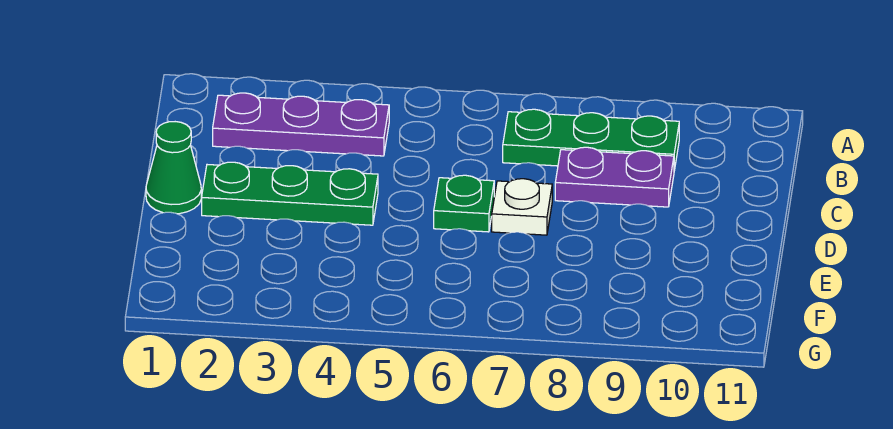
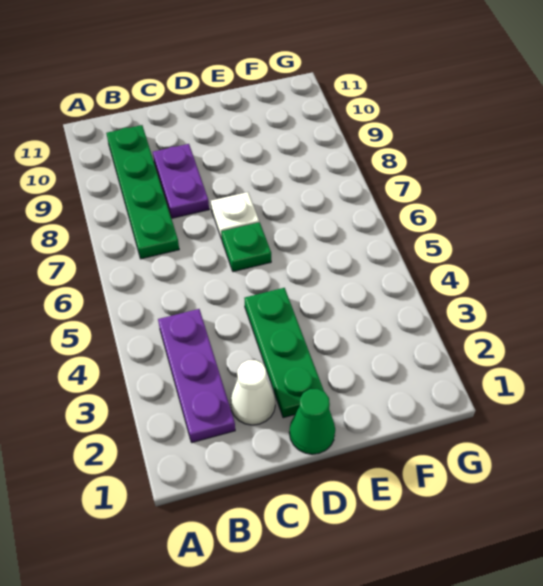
green 1x3 plate [503,109,679,170] -> green 1x4 plate [106,125,179,259]
none -> white 1x1 cone [230,360,275,425]

